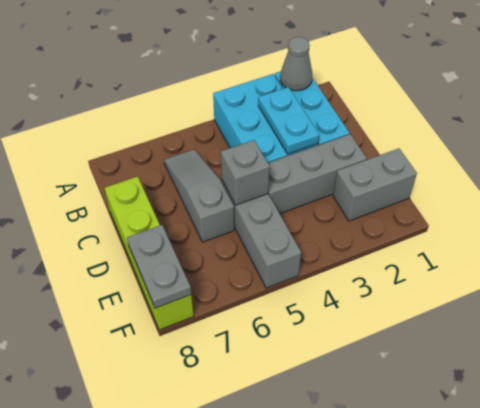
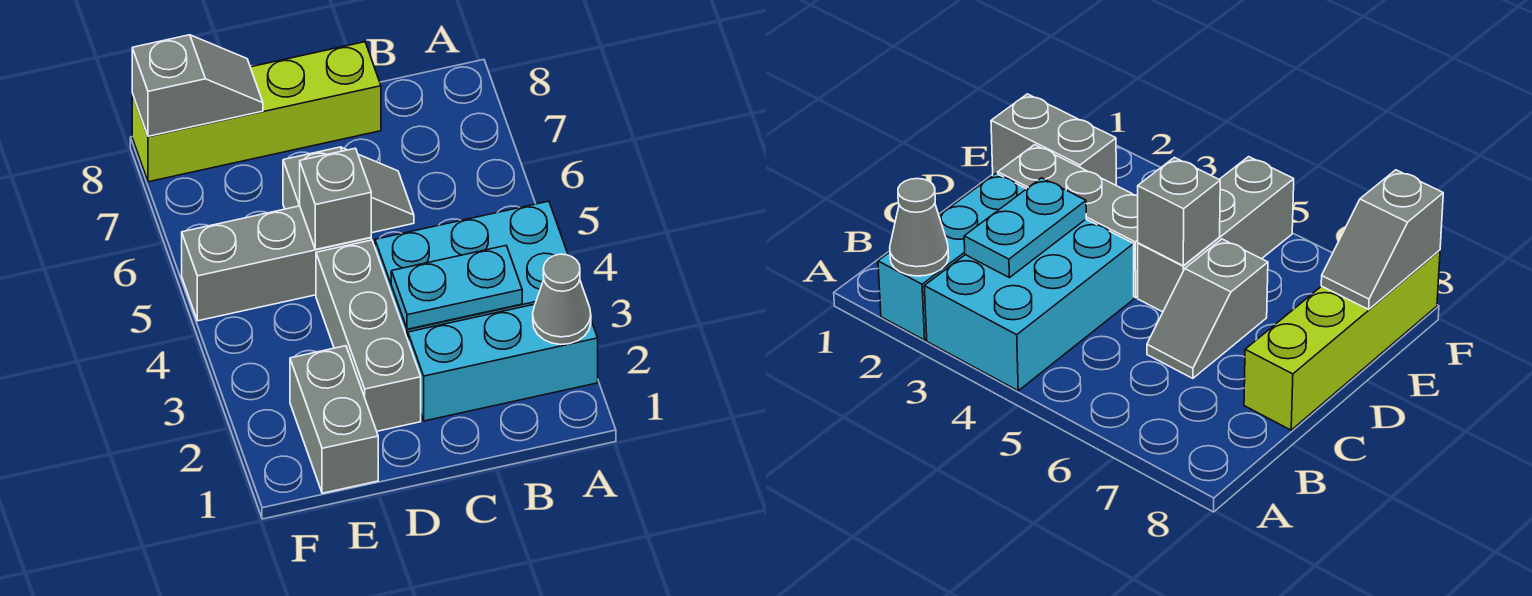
grey 1x3 slope [164,150,234,242] -> grey 1x2 slope [283,147,414,233]
grey 1x2 plate [127,225,191,308] -> grey 1x2 slope [132,35,263,136]

